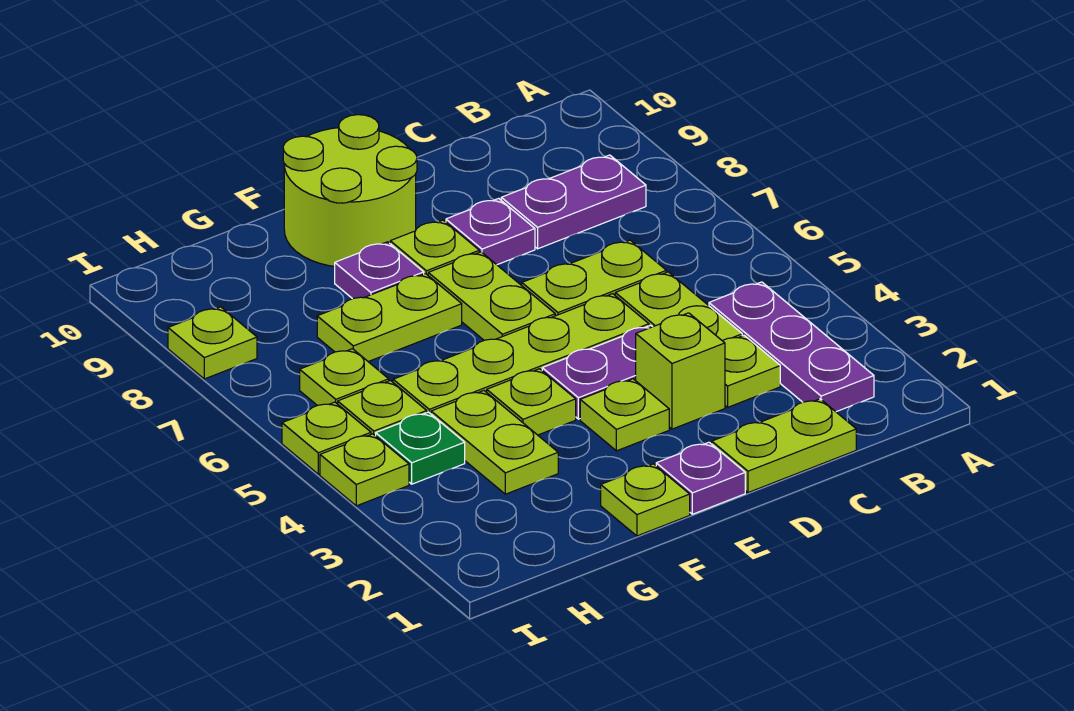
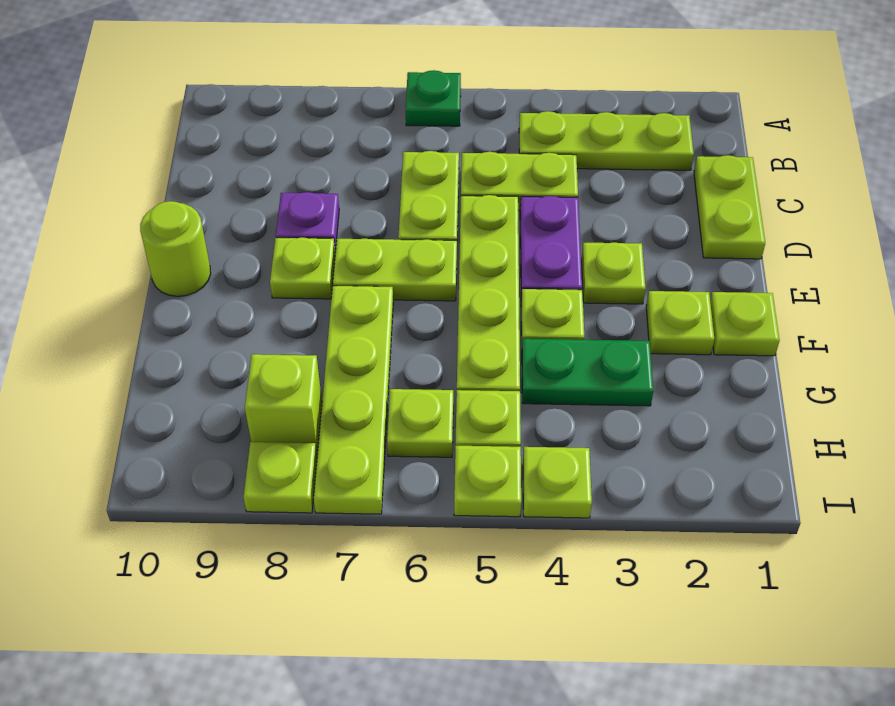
purple 1x3 plate [709,282,874,412] -> lime 1x3 plate [519,111,694,170]
purple 1x2 plate [501,155,646,249] -> none
lime 1x1 plate [722,336,780,407] -> lime 1x1 plate moved to [646,291,714,355]
lime 1x1 brick [636,313,725,429] -> lime 1x1 brick moved to [245,354,322,454]
purple 1x1 plate [656,442,745,514] -> none
lime 2x2 round brick [283,115,417,267] -> lime 1x1 round brick [140,201,211,296]
lime 1x2 plate [317,274,462,362] -> lime 1x4 plate [314,286,393,514]
purple 1x1 plate [335,242,424,299] -> none
lime 1x2 plate [431,391,558,494] -> green 1x2 plate [522,339,654,406]
green 1x1 plate [376,412,465,484] -> green 1x1 plate moved to [406,70,461,126]

